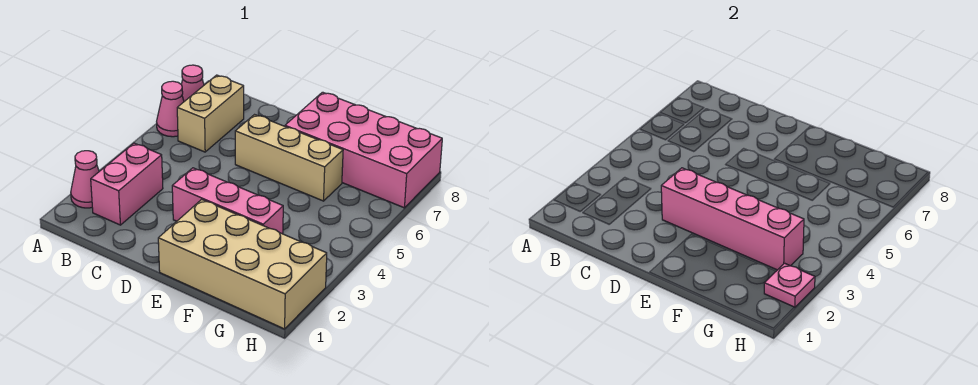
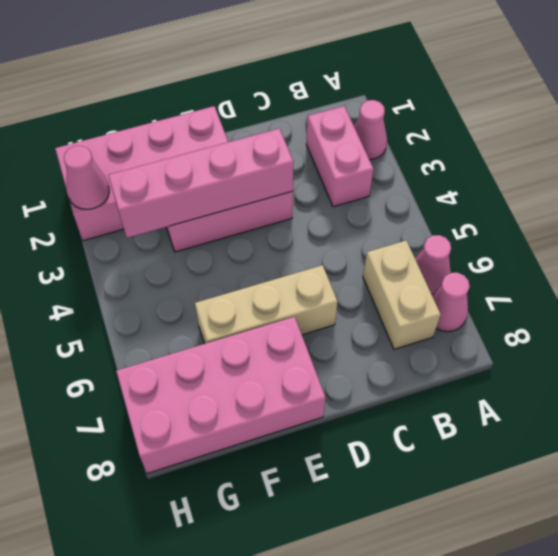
tan 2x4 brick [158,199,327,329] -> pink 2x4 brick [55,106,228,241]
pink 1x1 plate [764,263,815,307] -> pink 1x1 cone [64,146,109,209]

